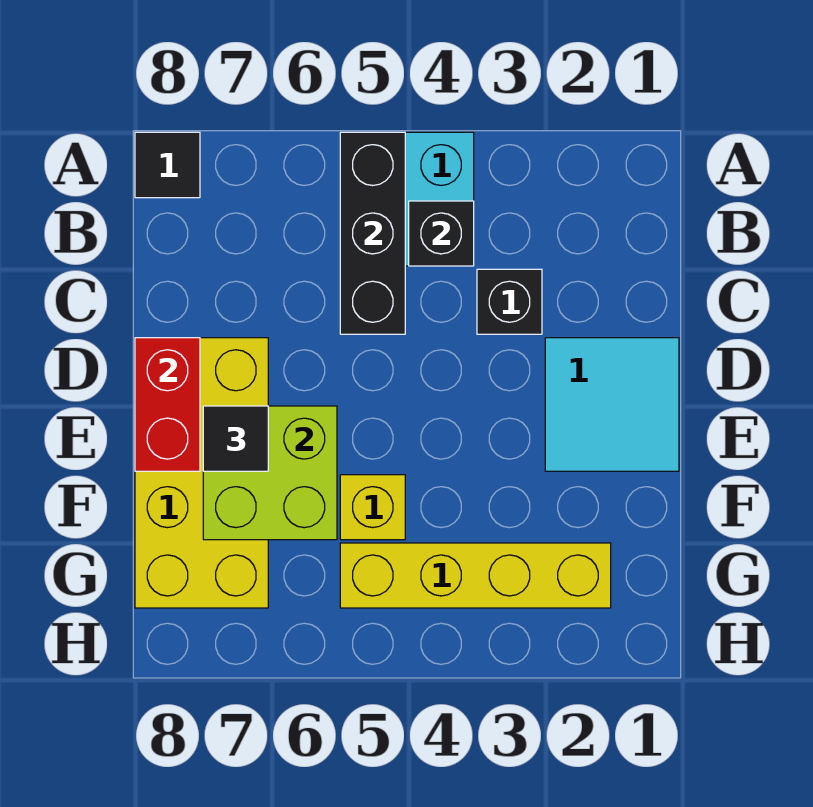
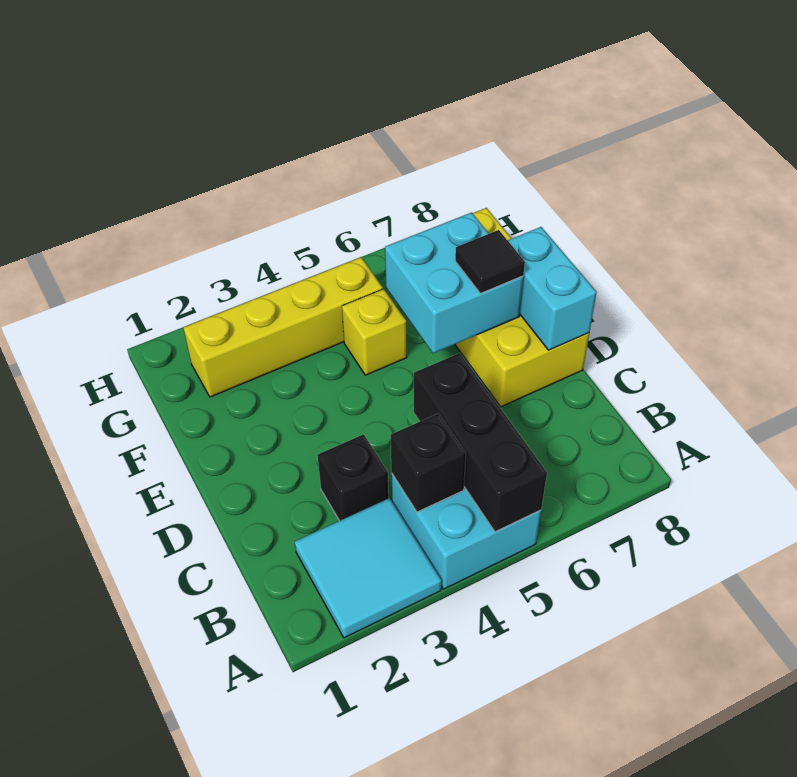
black 1x1 tile [135,132,200,198] -> none
cyan 2x2 tile [545,338,679,471] -> cyan 2x2 tile moved to [295,498,442,638]
red 1x2 brick [135,338,200,471] -> cyan 1x2 brick [508,227,597,350]
lime 2x2 brick [203,406,337,540] -> cyan 2x2 brick [385,212,523,353]

